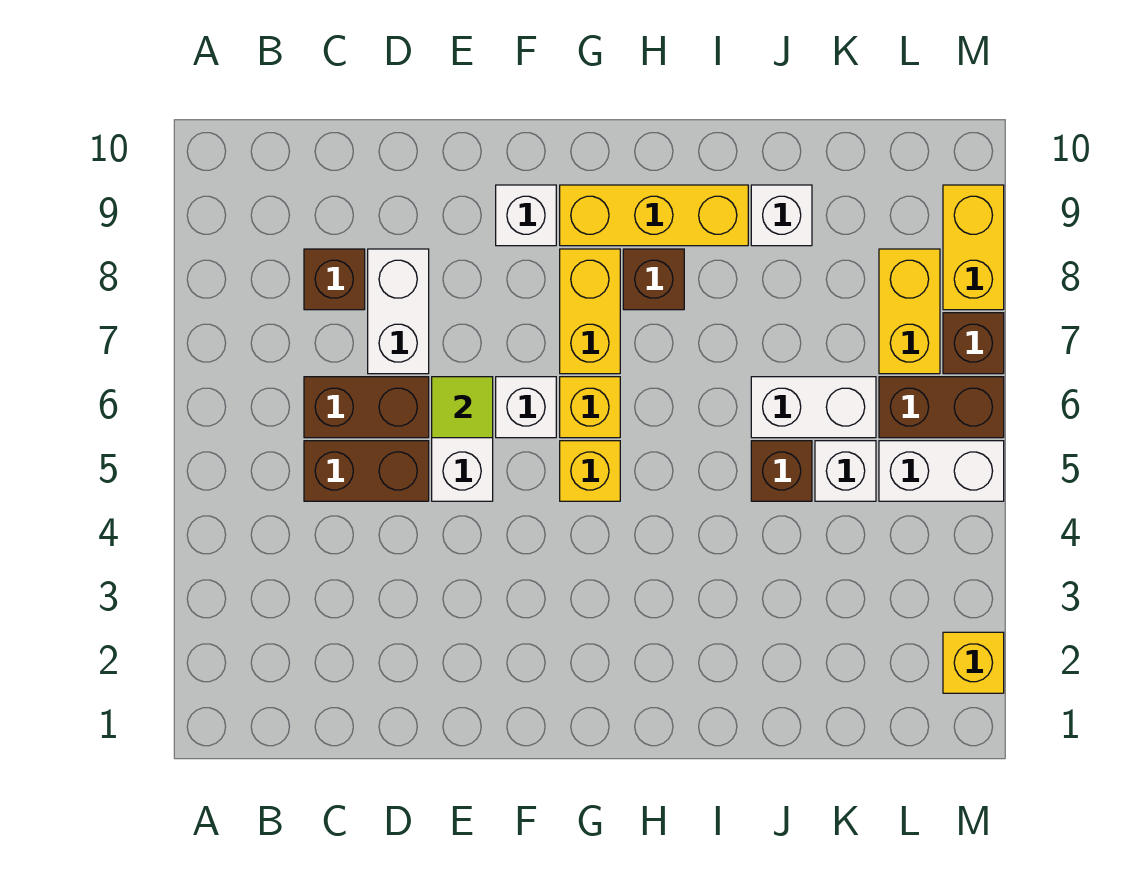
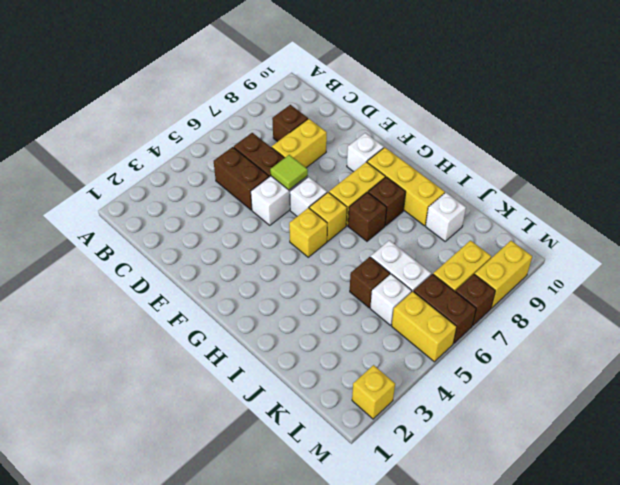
white 1x2 brick [368,249,429,374] -> yellow 1x2 brick [272,119,327,168]
none -> brown 1x1 brick [348,192,387,241]
white 1x2 brick [879,441,1004,501] -> yellow 1x2 brick [392,291,457,362]

